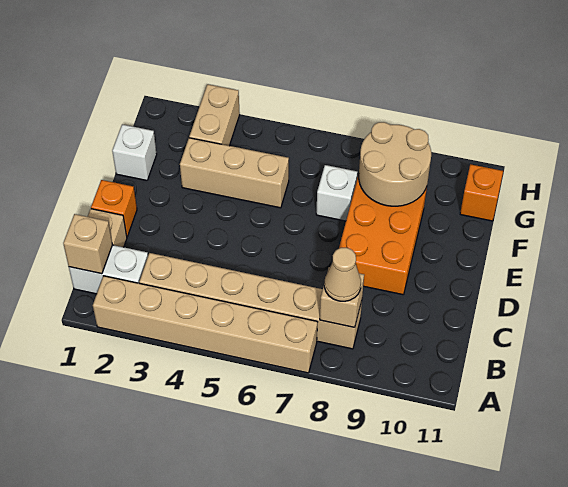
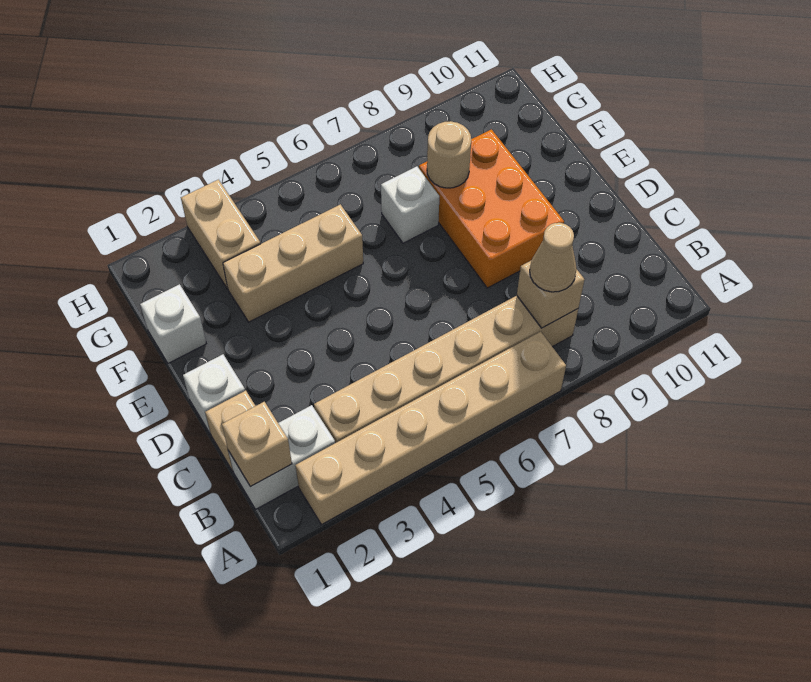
orange 1x1 brick [91,180,137,236] -> white 1x1 brick [183,354,245,435]
tan 2x2 round brick [359,122,431,206] -> tan 1x1 round brick [427,121,471,188]
orange 1x1 brick [460,164,503,221] -> none

